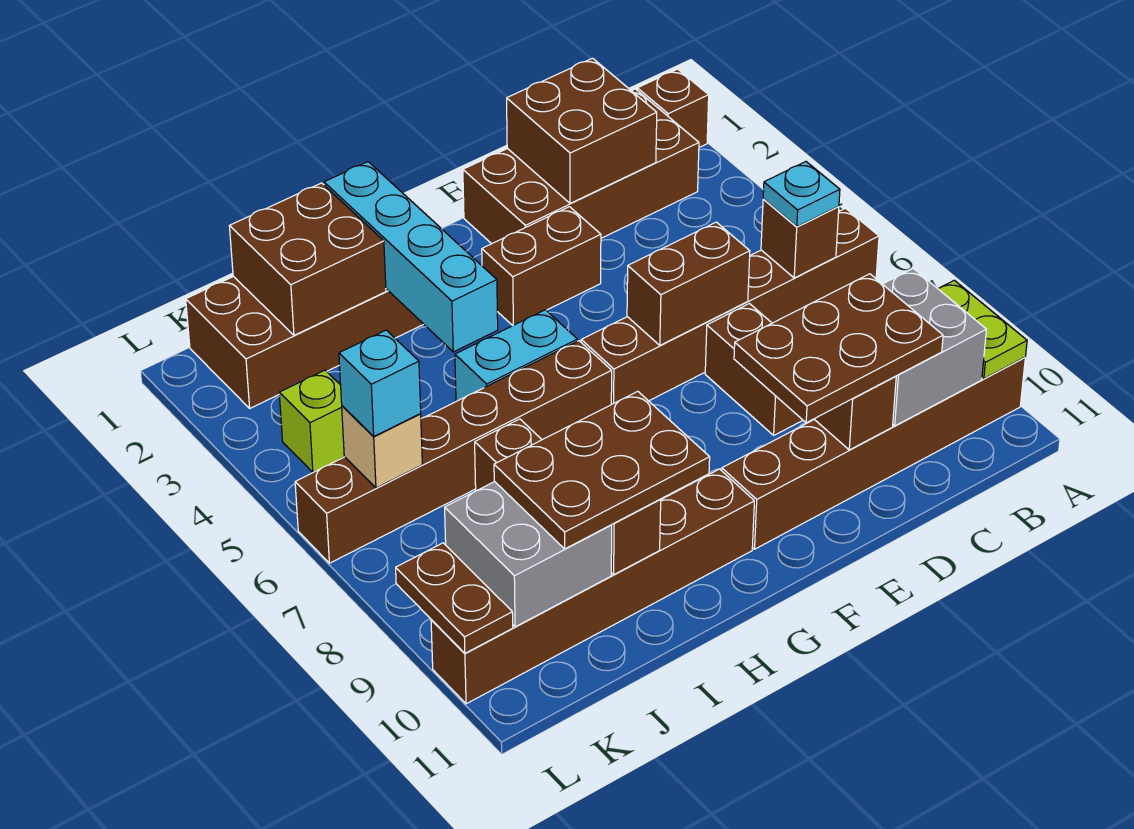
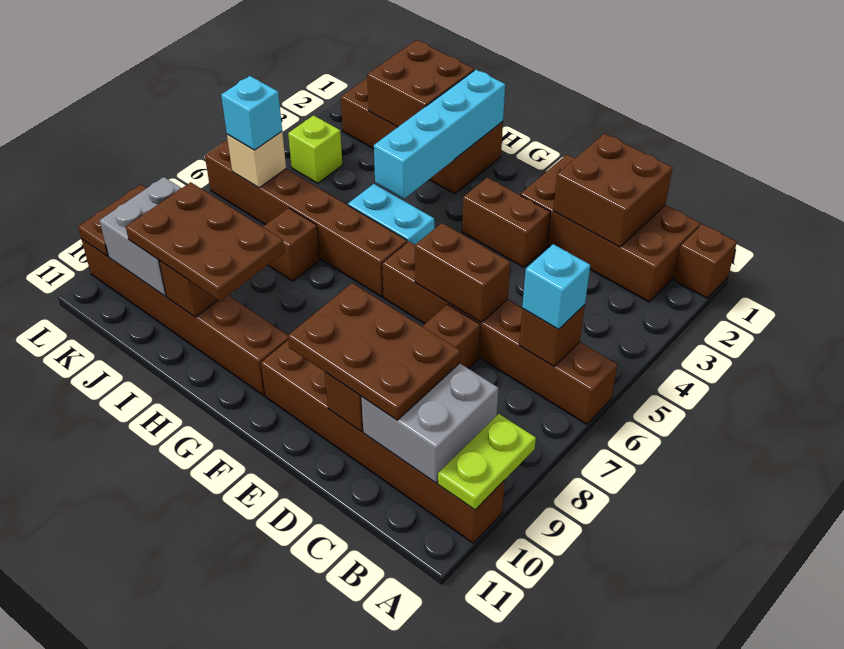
cyan 1x1 plate [763,162,840,227] -> cyan 1x1 brick [522,244,590,329]

